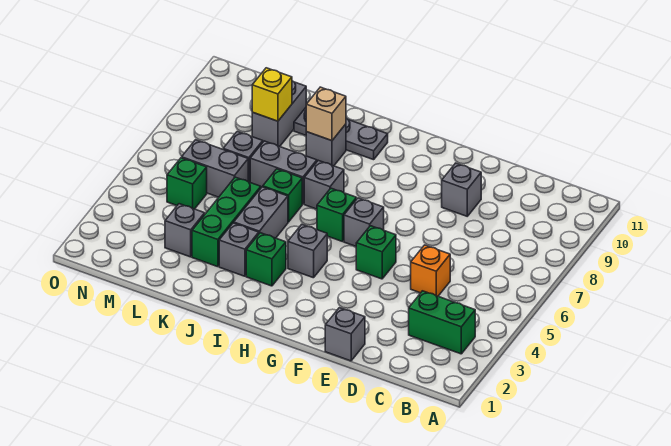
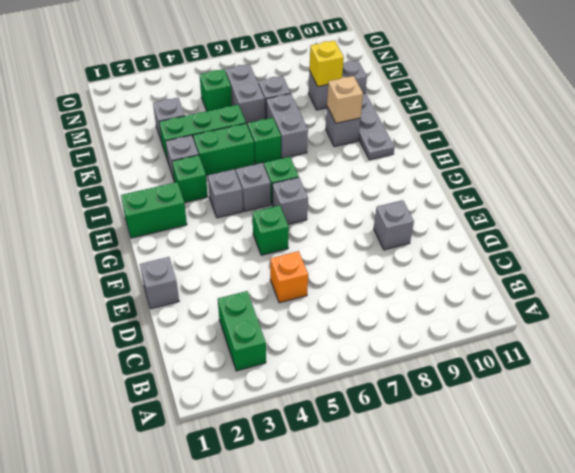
none -> green 1x2 brick [121,182,187,238]
grey 1x1 brick [304,160,344,209] -> grey 1x1 brick moved to [236,163,271,211]
grey 1x2 brick [234,187,288,238] -> green 1x2 brick [193,124,254,176]

